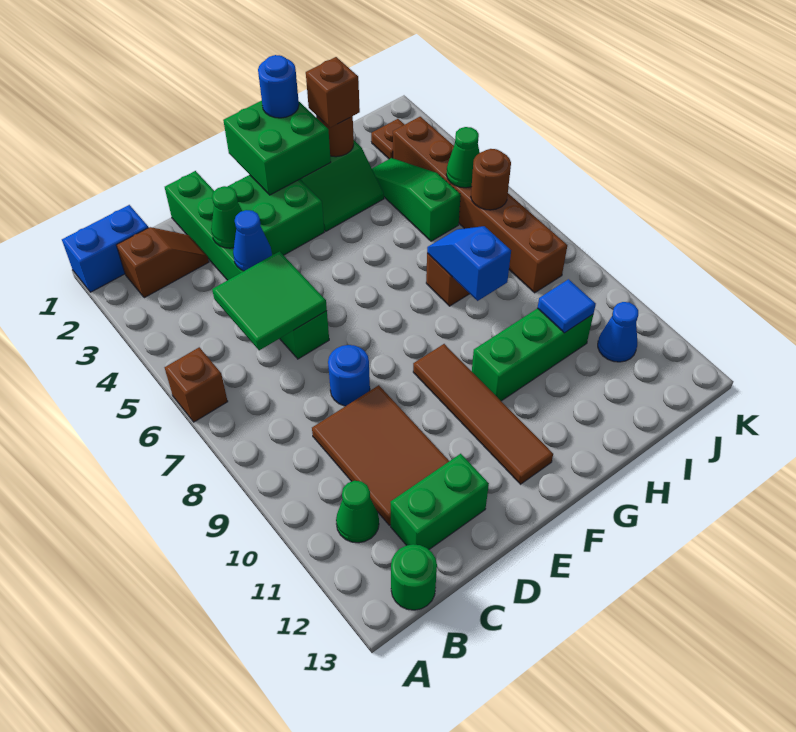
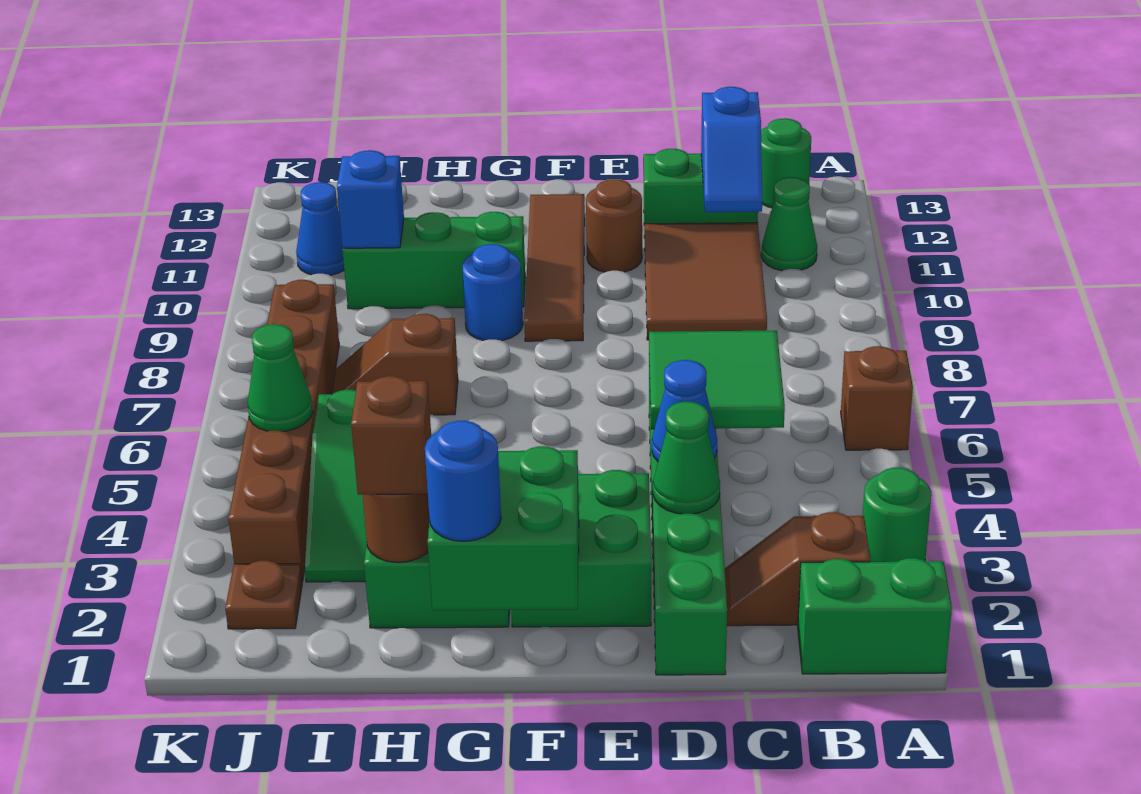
blue 1x2 brick [62,205,149,292] -> green 1x2 brick [798,558,952,674]
none -> green 1x1 round brick [863,468,931,562]
blue 1x1 round brick [328,345,370,406] -> blue 1x1 round brick moved to [462,244,523,341]
blue 1x2 slope [427,226,511,301] -> blue 1x2 slope moved to [701,87,762,212]
blue 1x1 tile [538,279,596,333] -> blue 1x1 brick [337,150,404,248]
brown 1x1 round brick [471,149,511,210] -> brown 1x1 round brick moved to [586,179,642,272]

